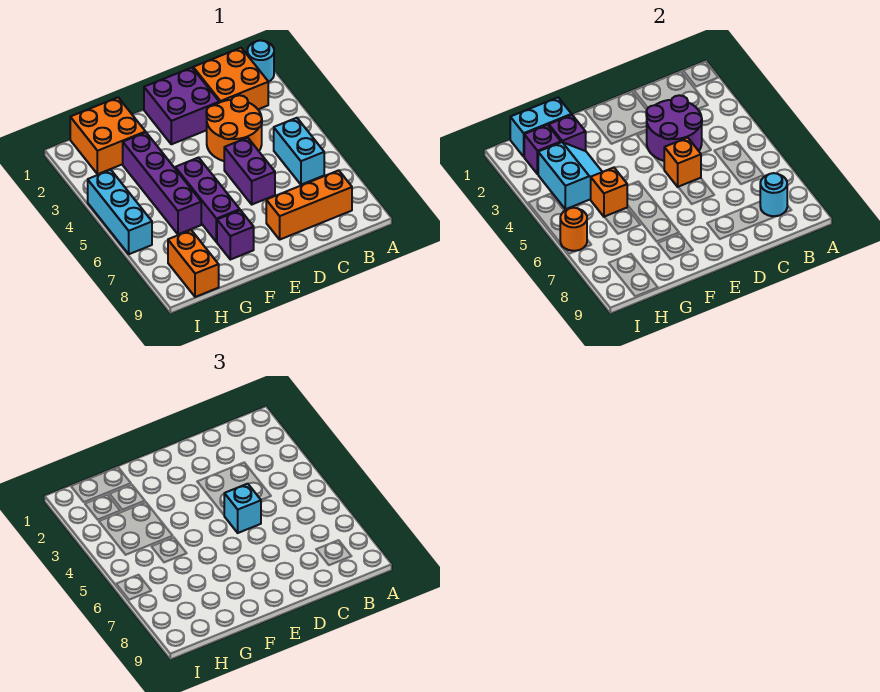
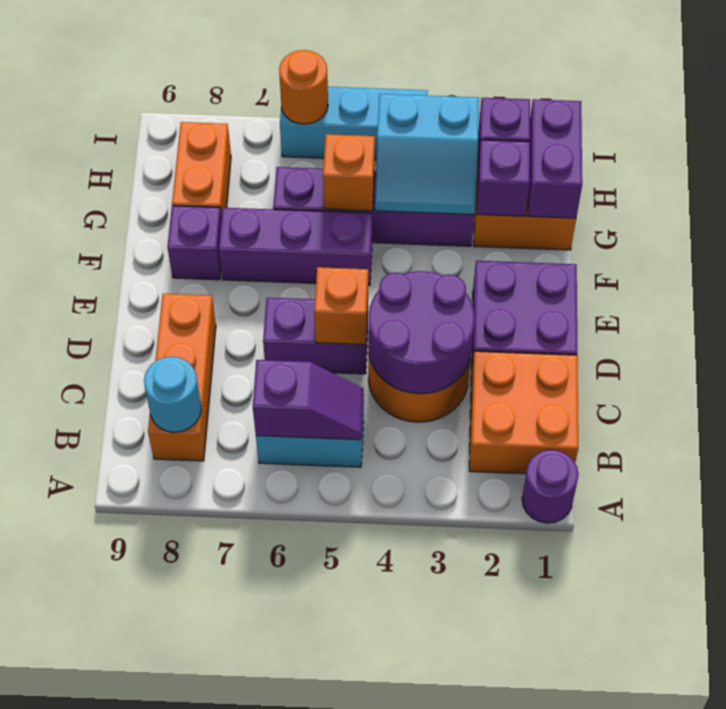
cyan 1x1 round brick [247,40,274,82] -> purple 1x1 round brick [522,450,579,523]
none -> purple 1x2 slope [253,360,364,440]
cyan 1x1 brick [224,484,261,533] -> none
cyan 1x2 brick [510,98,572,156] -> purple 1x2 brick [528,99,582,218]
orange 1x2 brick [168,230,219,297] -> orange 1x2 brick turned to [172,122,231,218]

